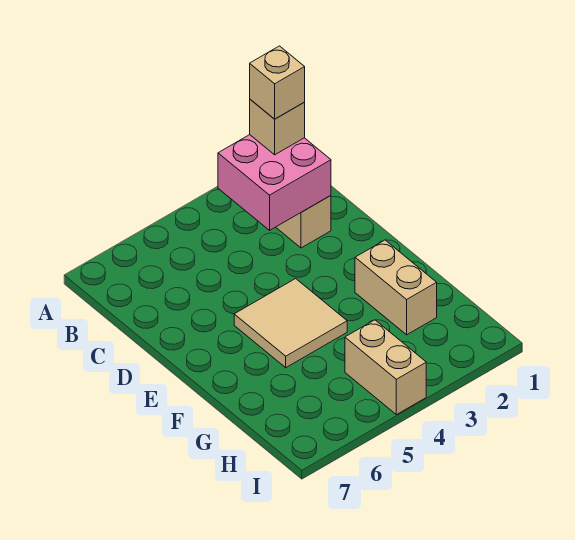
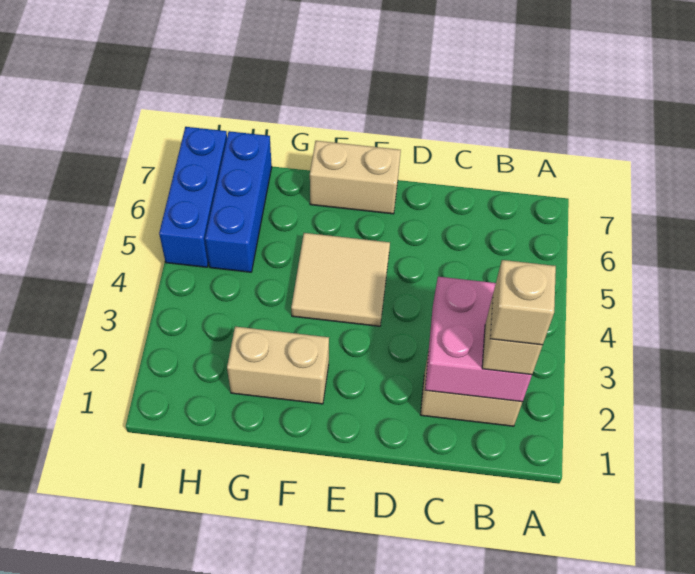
tan 1x2 brick [345,320,426,415] -> tan 1x2 brick moved to [310,141,401,214]
none -> blue 1x3 brick [205,131,272,272]
none -> blue 1x3 brick [159,127,227,267]

